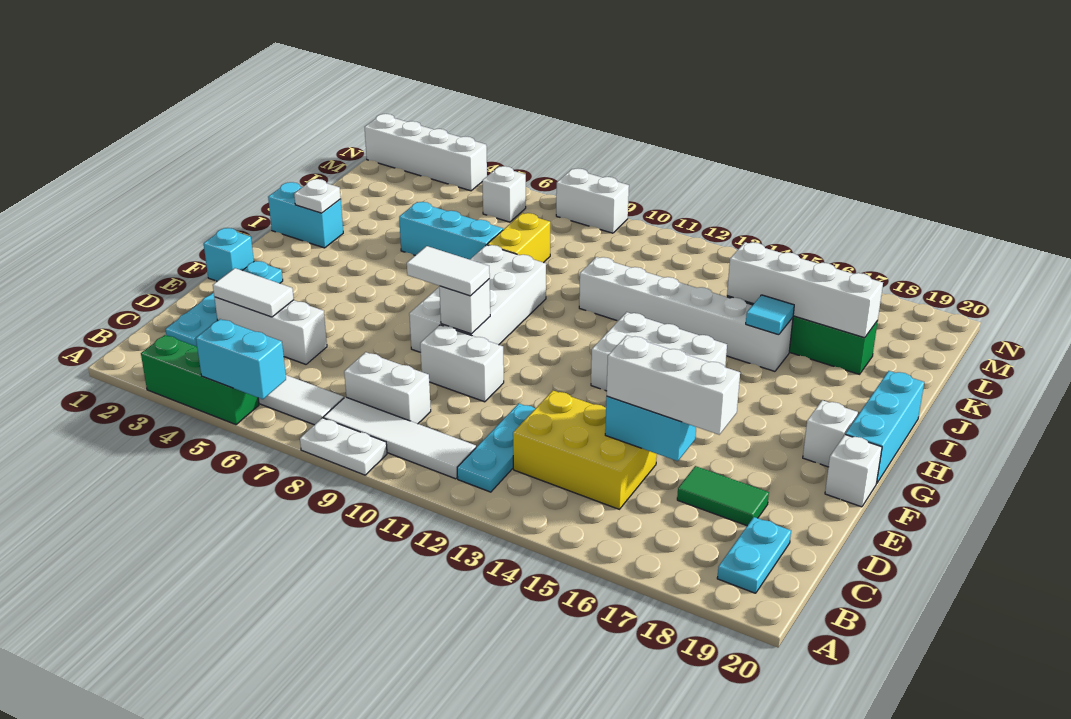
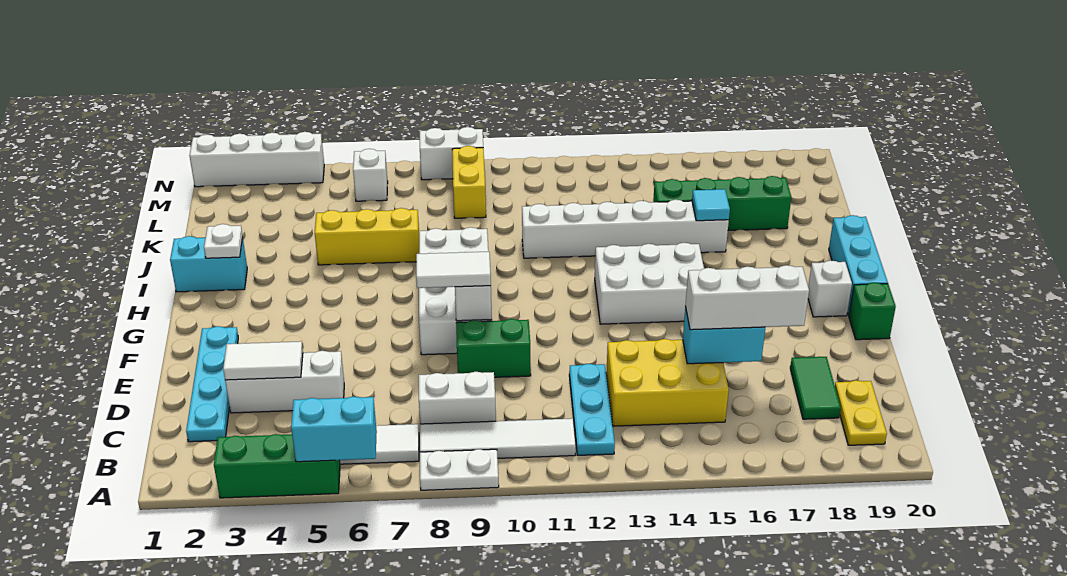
cyan 1x2 plate [717,517,791,593] -> yellow 1x2 plate [835,380,887,445]
green 1x2 tile [677,466,769,526] -> green 1x2 tile turned to [790,357,841,419]
white 1x2 brick [420,325,504,402] -> green 1x2 brick [456,319,531,377]
cyan 1x1 brick [204,228,254,281] -> none
white 1x1 brick [825,435,882,507] -> green 1x1 brick [849,282,896,340]
cyan 1x3 brick [399,202,503,260] -> yellow 1x3 brick [315,208,419,265]
yellow 1x2 brick [487,213,550,263] -> yellow 1x2 brick moved to [452,146,486,218]
white 1x4 brick [727,242,883,338] -> none

